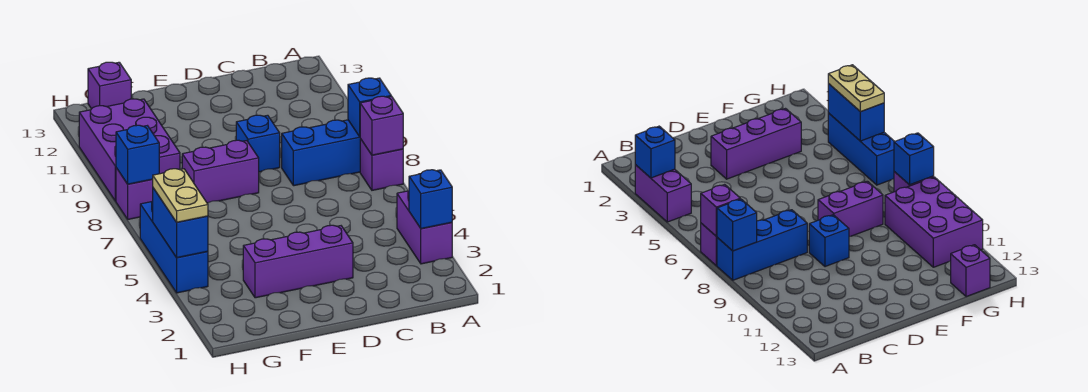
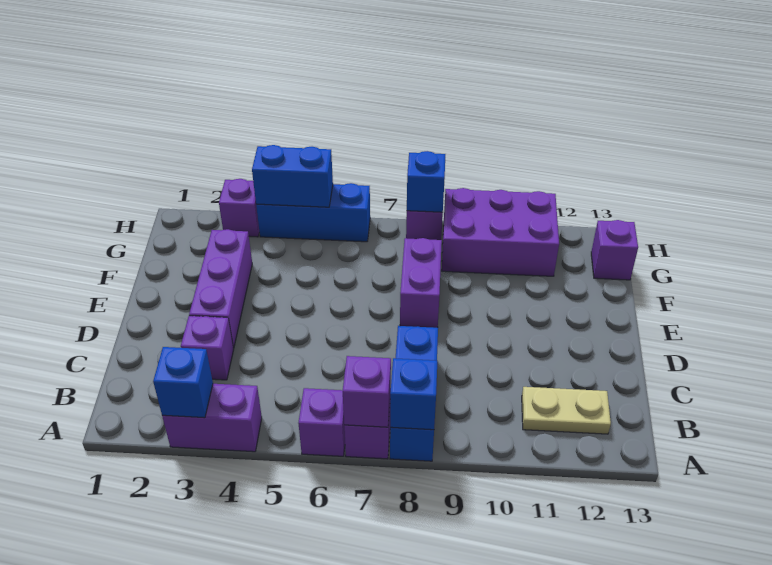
none -> purple 1x1 brick [298,388,345,456]
none -> purple 1x1 brick [181,316,234,380]
blue 1x1 brick [236,115,280,172] -> none
none -> purple 1x1 brick [219,179,259,237]
tan 1x2 plate [152,169,208,222] -> tan 1x2 plate moved to [522,387,611,434]

